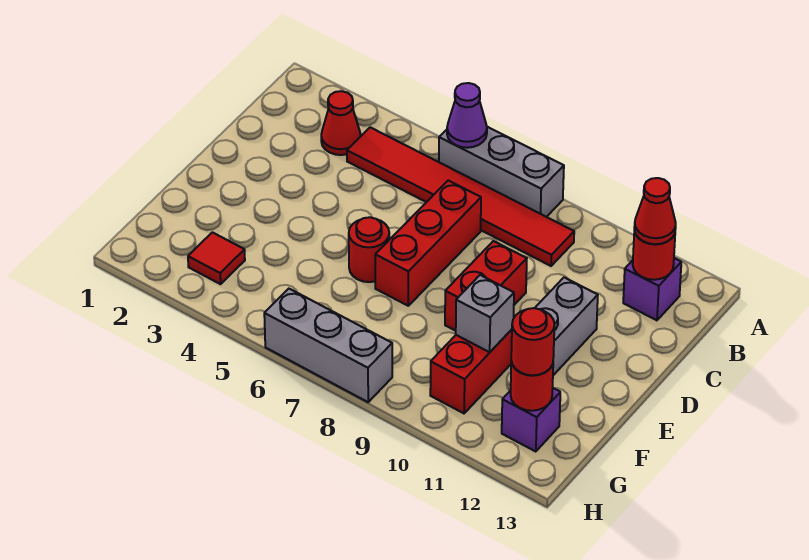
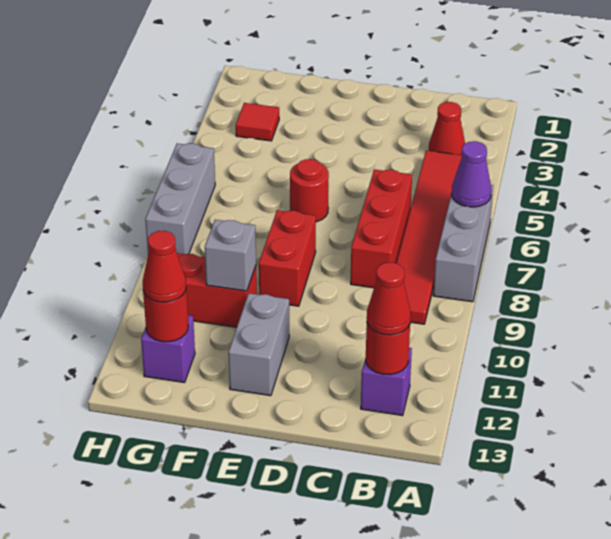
red 1x3 brick [375,180,481,306] -> red 1x3 brick turned to [351,169,412,288]
red 1x2 brick [445,241,527,331] -> red 1x2 brick turned to [259,210,316,306]
grey 1x2 brick [535,277,598,375] -> grey 1x2 brick turned to [228,293,289,396]
red 1x1 round brick [511,308,554,375] -> red 1x1 cone [143,231,186,302]

